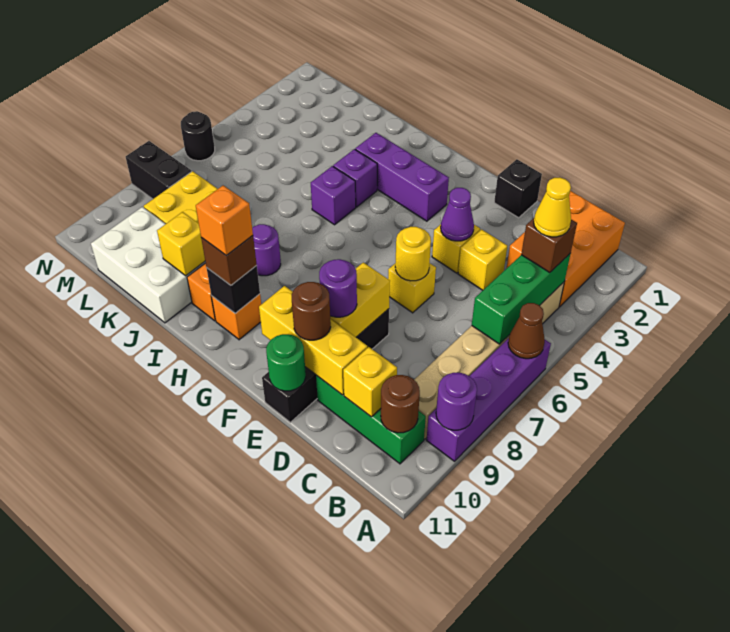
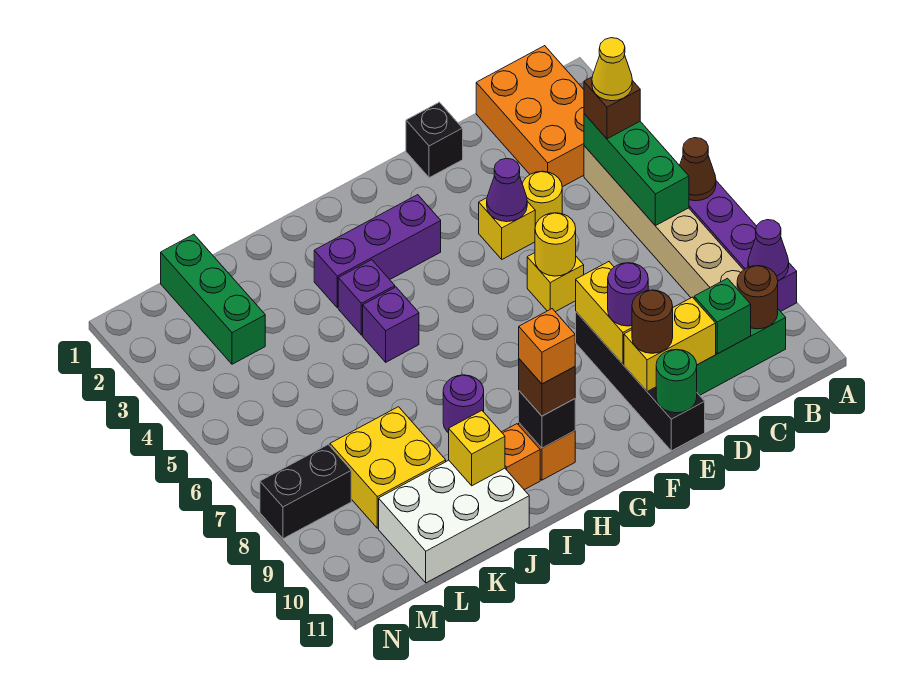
purple 1x1 round brick [436,373,477,430] -> purple 1x1 cone [748,220,789,280]
yellow 1x1 brick [343,347,397,417] -> green 1x1 brick [694,278,751,354]
yellow 1x1 brick [458,229,507,290] -> yellow 1x1 round brick [522,171,562,226]
yellow 1x3 brick [259,286,367,395] -> yellow 1x2 brick [624,297,716,391]
none -> green 1x3 brick [161,234,265,364]
black 1x1 round brick [181,111,215,161] -> none

